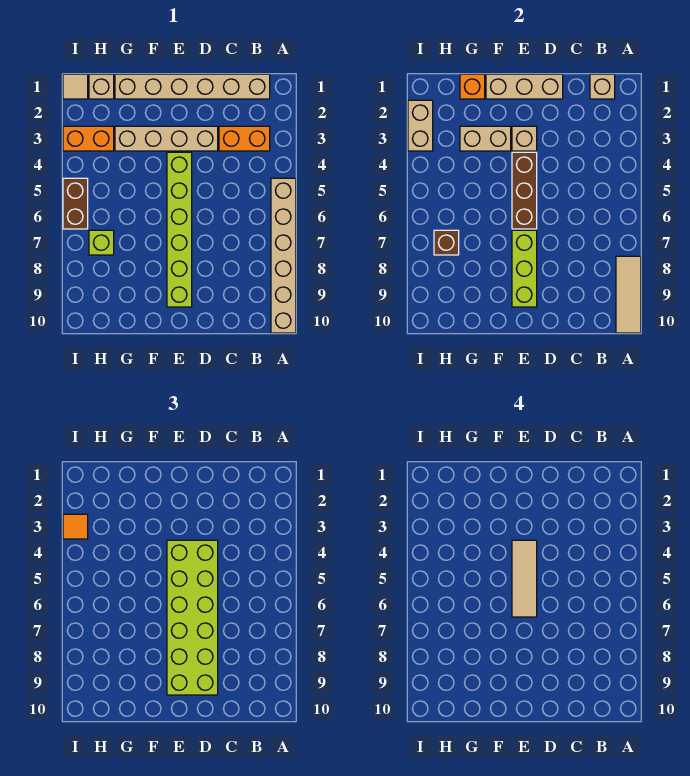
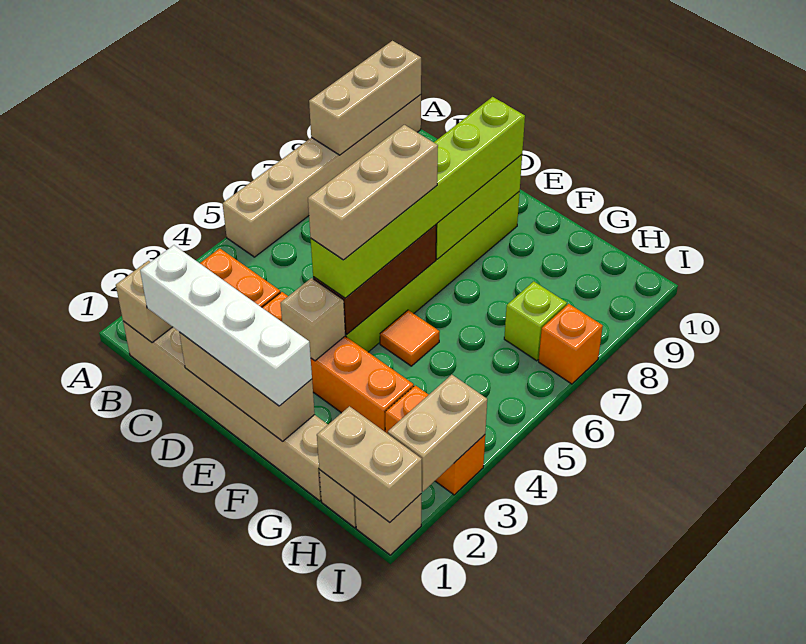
tan 1x3 tile [616,256,641,333] -> tan 1x3 brick [309,41,421,155]
none -> white 1x4 brick [140,245,312,406]
tan 1x4 brick [115,126,218,151] -> orange 1x4 brick [262,292,414,432]
lime 2x6 brick [167,540,218,695] -> lime 1x6 brick [311,97,525,298]
tan 1x3 tile [512,540,537,617] -> tan 1x3 brick [308,125,438,260]
tan 1x2 brick [460,126,511,151] -> tan 1x2 brick moved to [317,406,422,522]
orange 1x1 brick [460,74,485,99] -> orange 1x1 brick moved to [539,304,603,384]
brown 1x1 brick [434,230,459,255] -> none
tan 1x1 tile [63,74,88,99] -> tan 1x1 brick [355,494,422,555]
orange 1x1 tile [63,514,88,539] -> orange 1x1 tile moved to [380,310,440,366]
brown 1x2 brick [63,178,88,229] -> none

